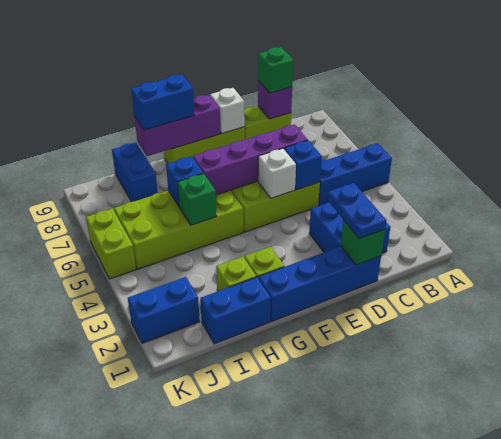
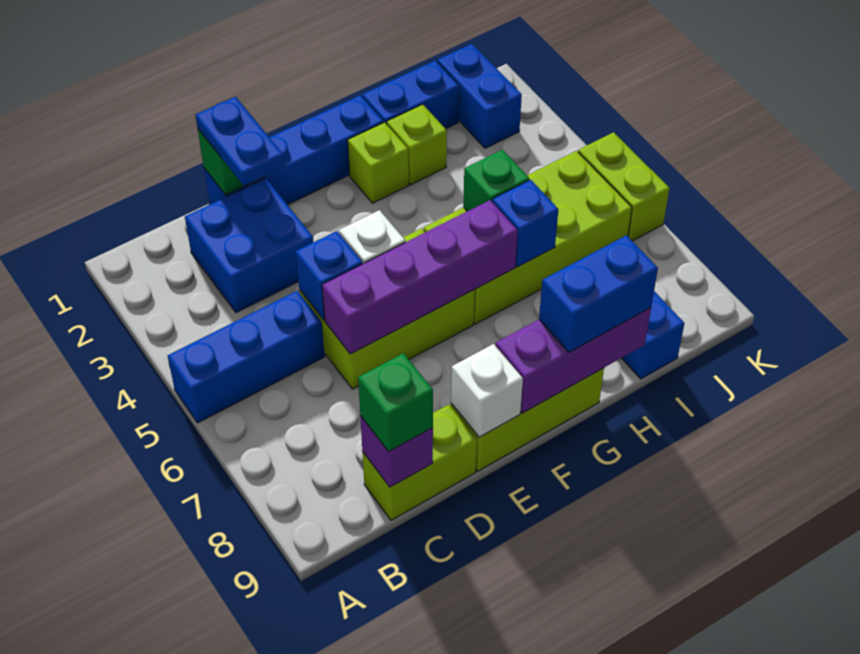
blue 1x2 brick [128,277,200,343] -> blue 1x2 brick turned to [437,44,522,148]

